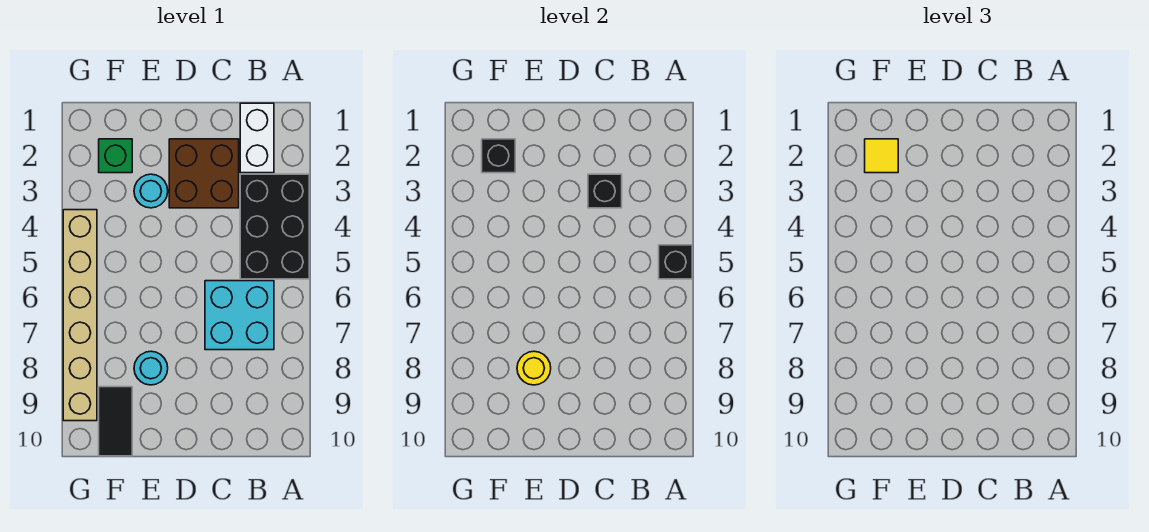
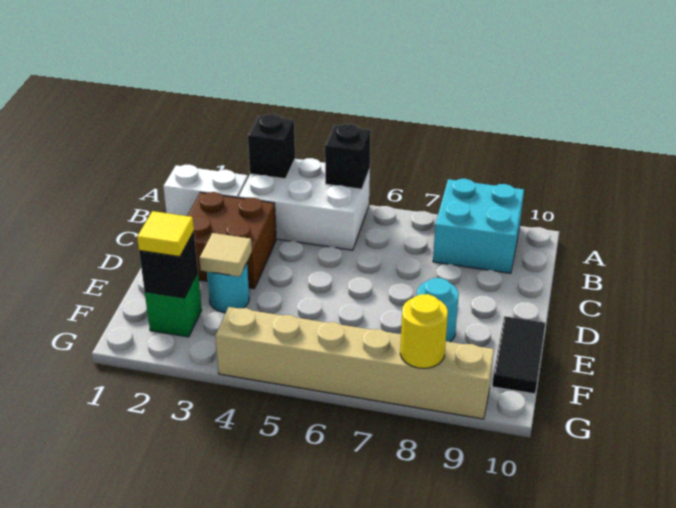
black 2x3 brick [240,174,309,279] -> white 2x3 brick [239,158,370,250]
cyan 2x2 brick [205,281,274,350] -> cyan 2x2 brick moved to [433,179,524,273]
black 1x1 brick [588,174,622,208] -> black 1x1 brick moved to [248,114,295,179]
none -> tan 1x1 tile [199,233,252,277]
yellow 1x1 round brick [517,351,551,385] -> yellow 1x1 round brick moved to [400,294,448,368]
black 1x2 tile [99,387,132,456] -> black 1x2 tile turned to [492,316,545,394]

